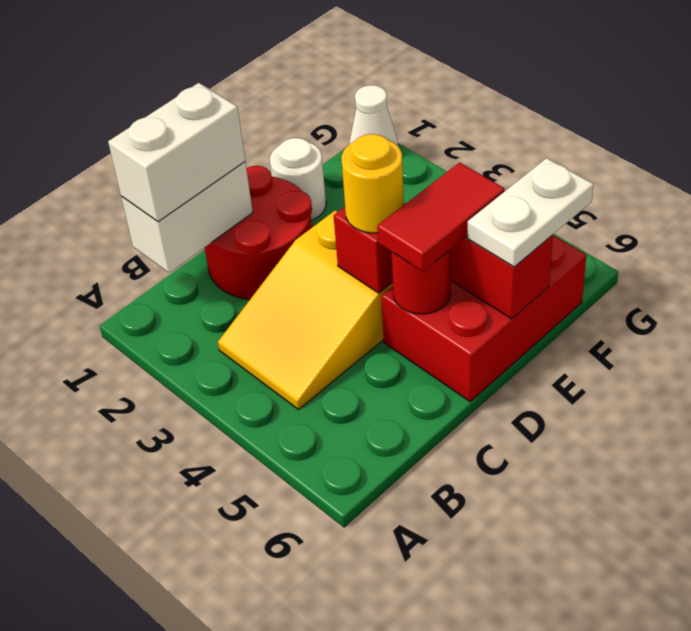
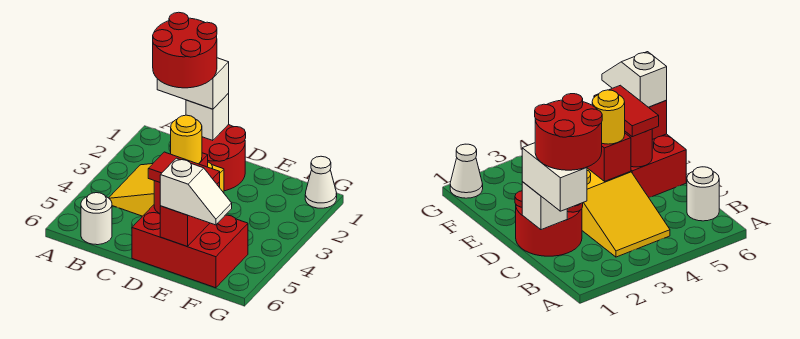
white 1x2 brick [121,162,253,273] -> white 1x1 brick [186,94,229,141]
none -> red 2x2 round brick [153,12,217,88]
white 1x1 round brick [270,138,326,220] -> white 1x1 round brick moved to [81,193,112,245]
white 1x2 plate [468,158,594,267] -> white 1x2 slope [160,158,232,225]

